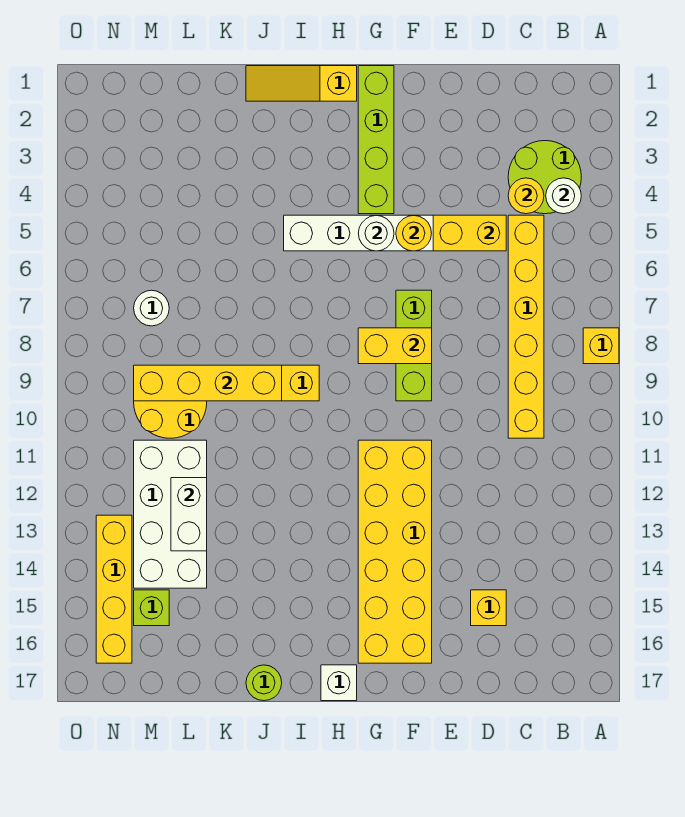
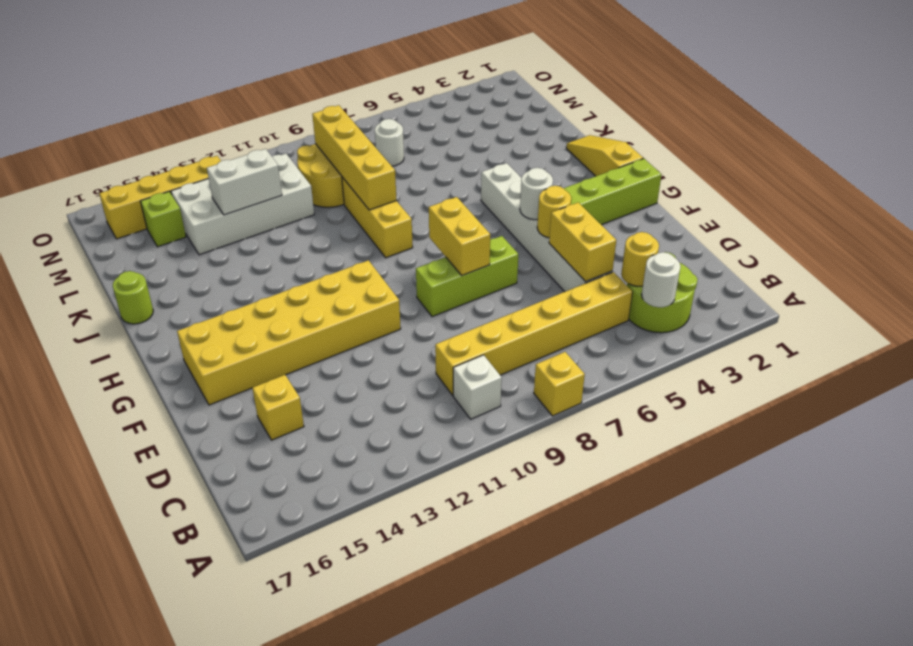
white 1x1 brick [321,665,357,701] -> white 1x1 brick moved to [453,355,502,419]

